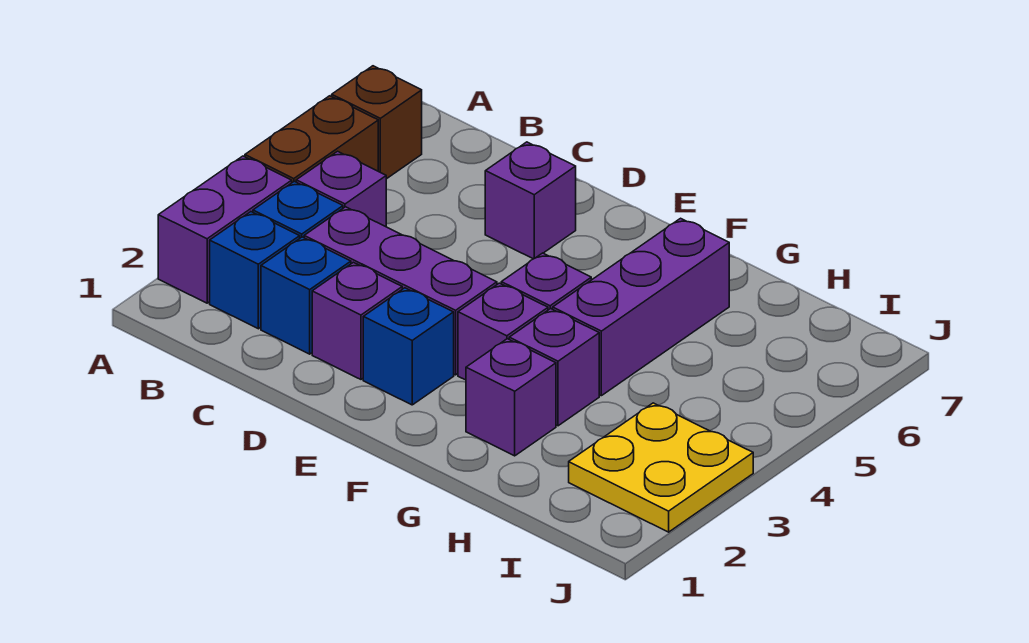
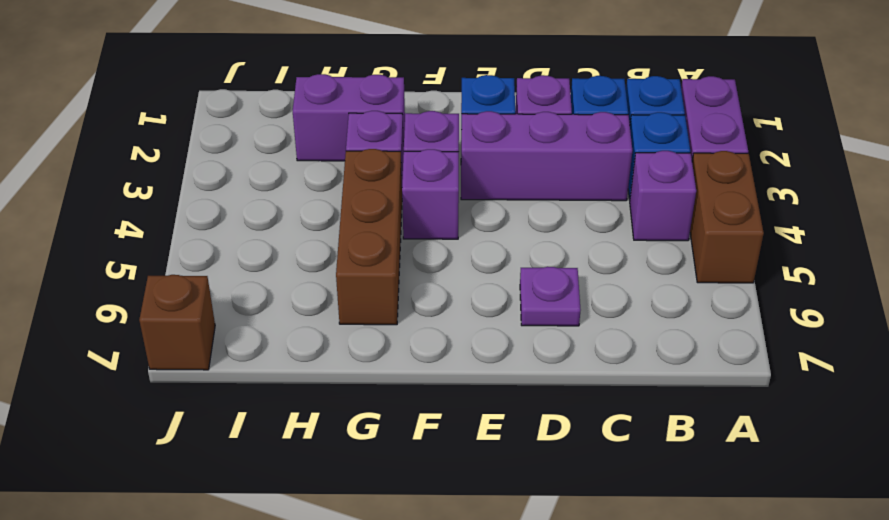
brown 1x1 brick [332,66,422,179] -> brown 1x1 brick moved to [139,275,215,370]
purple 1x1 brick [485,142,576,259] -> purple 1x1 plate [520,267,581,326]
purple 1x1 brick [466,339,556,456] -> purple 1x2 brick [293,74,405,161]
purple 1x3 brick [553,218,729,396] -> brown 1x3 brick [336,149,402,325]
yellow 2x2 plate [569,403,753,532] -> none

